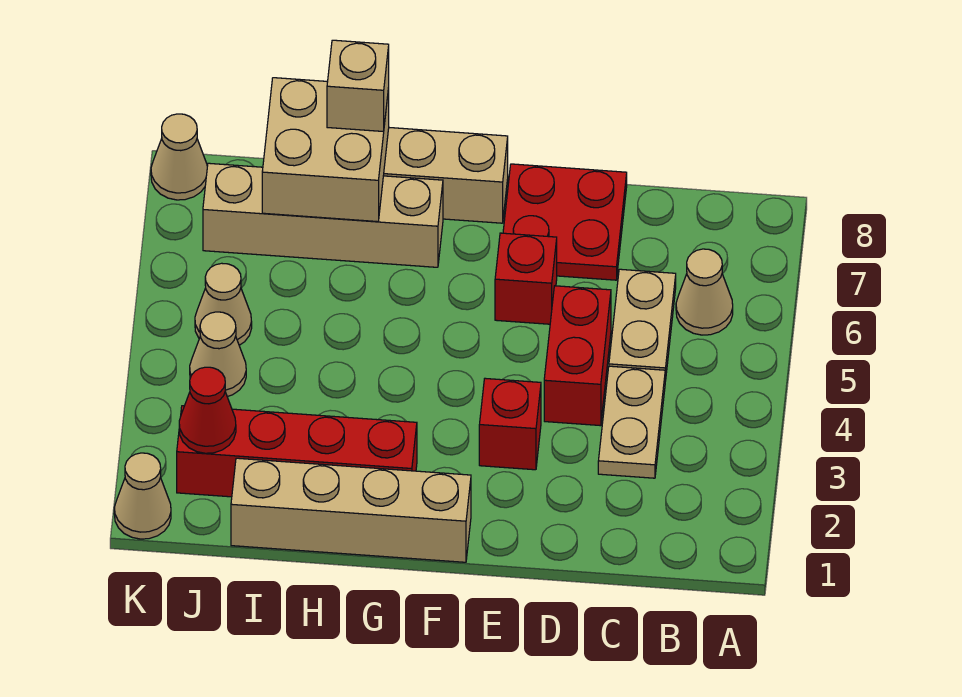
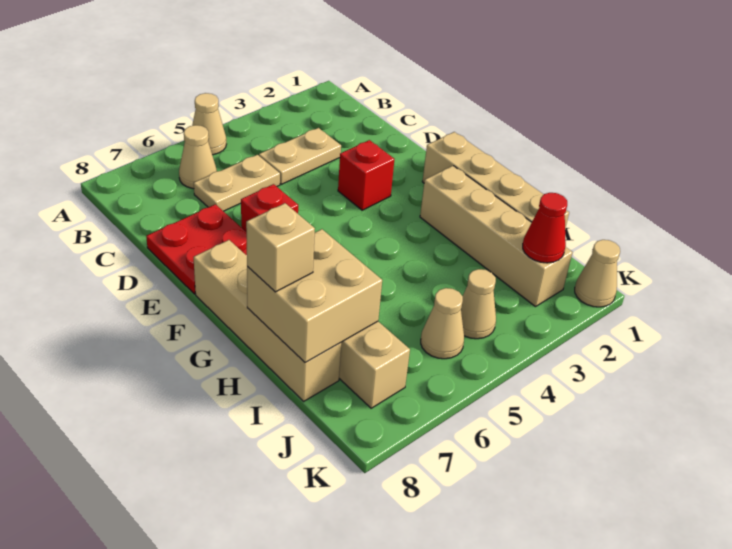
red 1x2 brick [544,286,611,426] -> none
red 1x4 brick [177,406,417,497] -> tan 1x4 brick [420,166,572,307]
tan 1x1 cone [151,114,207,200] -> tan 1x1 cone moved to [192,93,226,155]

